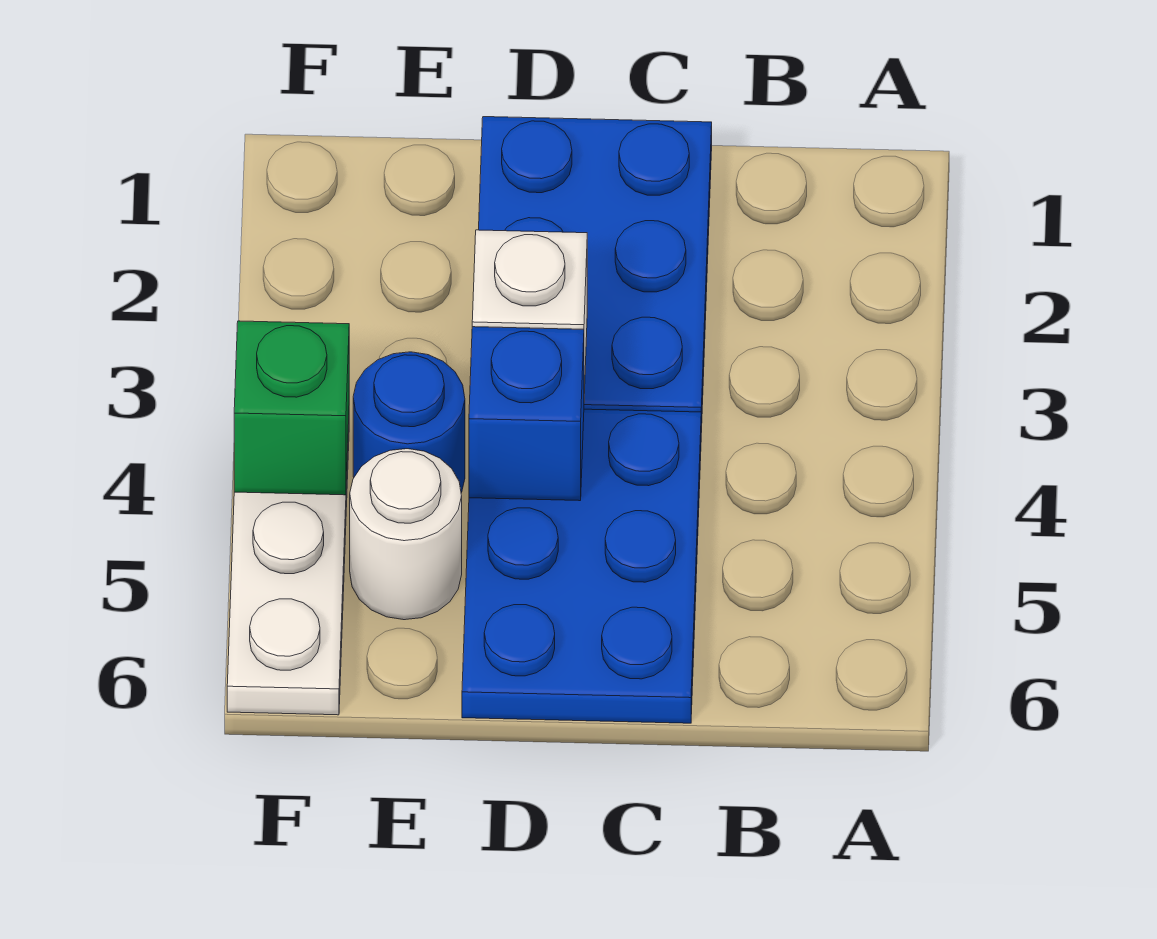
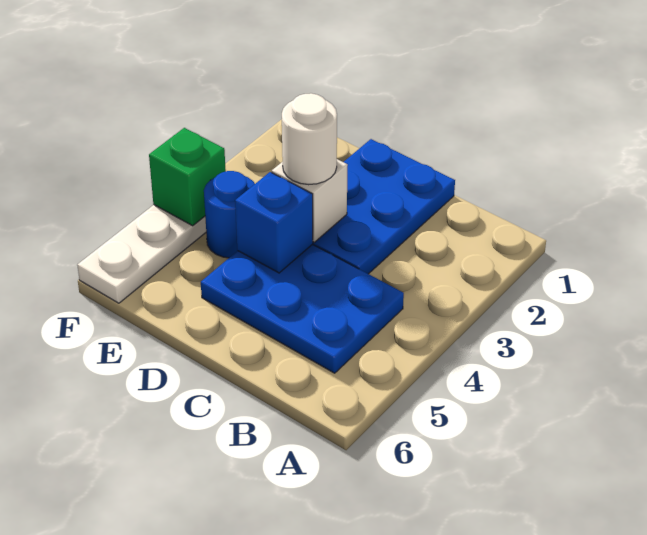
blue 2x3 plate [462,409,701,723] -> blue 2x3 plate turned to [201,244,404,373]
white 1x1 round brick [350,449,462,620] -> white 1x1 round brick moved to [282,93,337,185]

